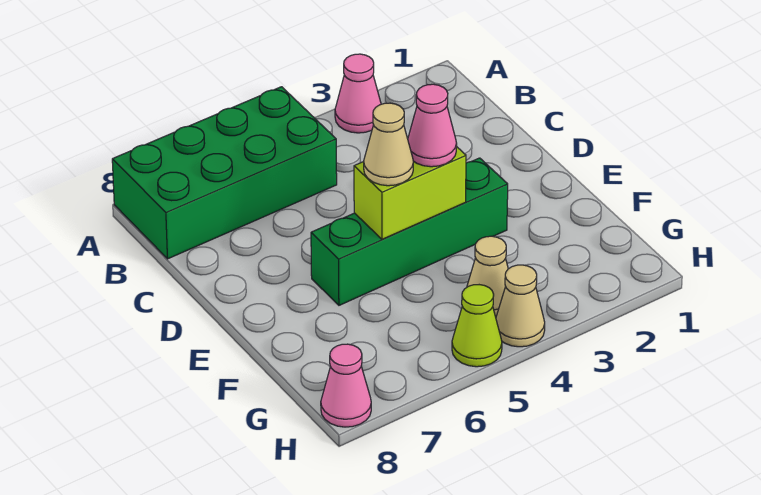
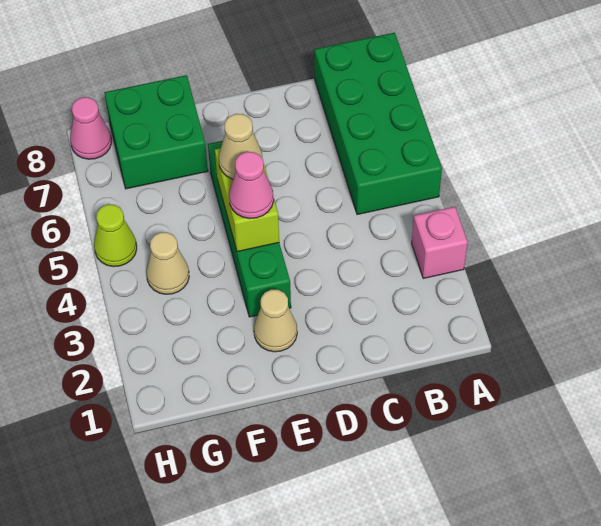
pink 1x1 cone [335,54,381,133] -> pink 1x1 brick [412,207,468,279]
none -> green 2x2 brick [104,75,208,189]
tan 1x1 cone [496,265,545,347] -> tan 1x1 cone moved to [254,290,297,352]

